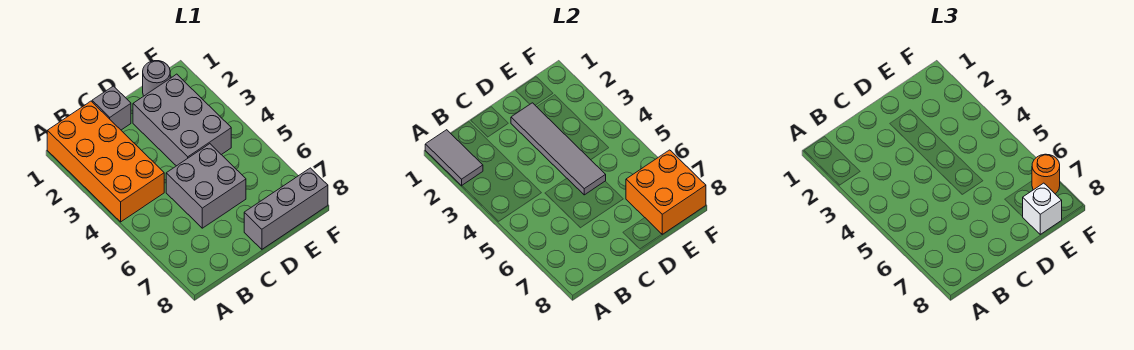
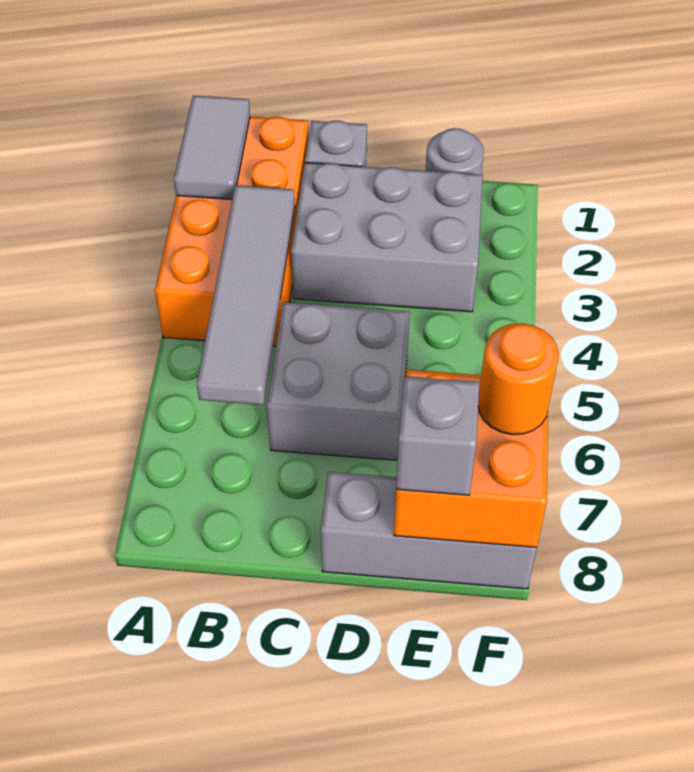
grey 2x3 brick [133,74,231,166] -> grey 2x3 brick turned to [291,163,483,312]
grey 1x4 tile [511,103,606,195] -> grey 1x4 tile moved to [197,185,295,405]
white 1x1 brick [1023,183,1062,234] -> grey 1x1 brick [396,376,479,495]

